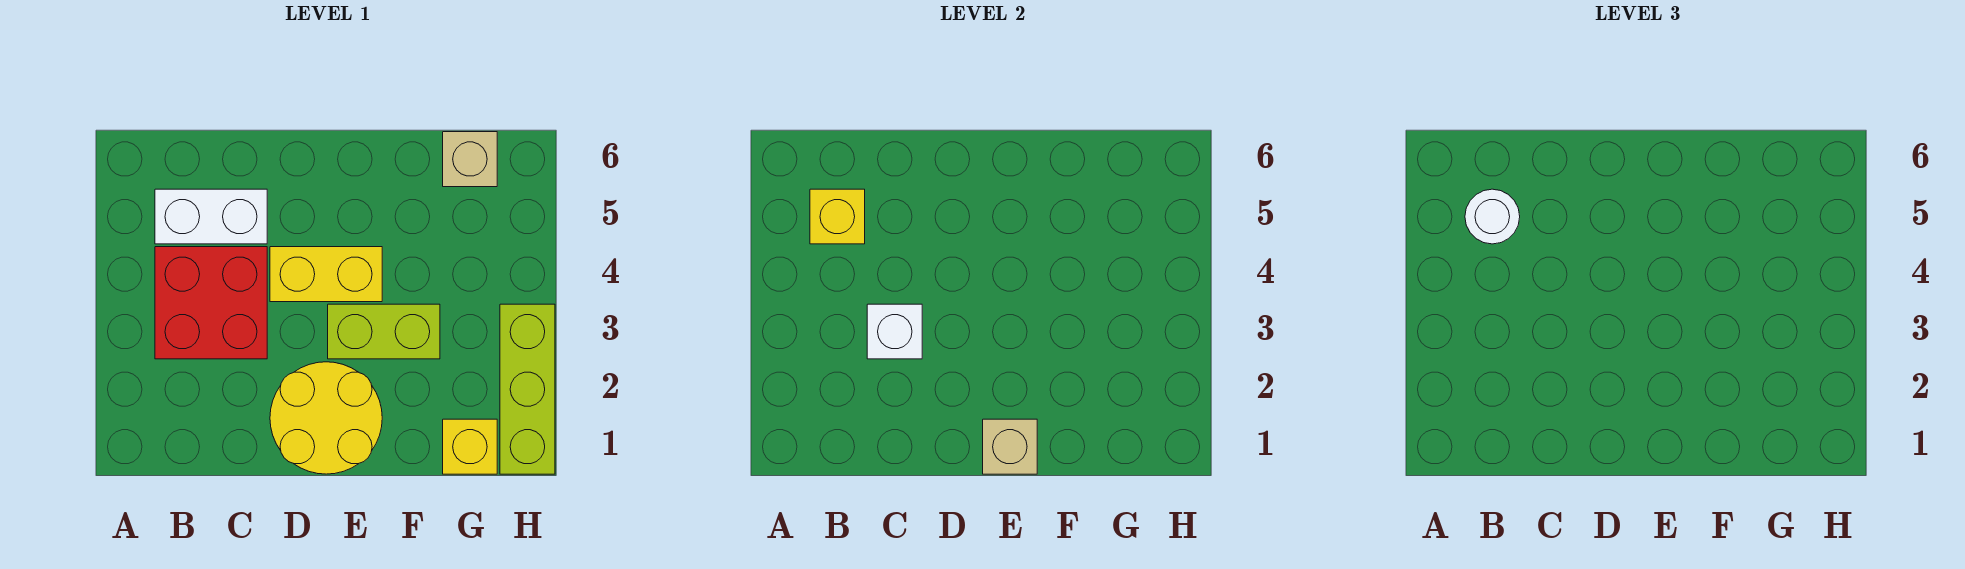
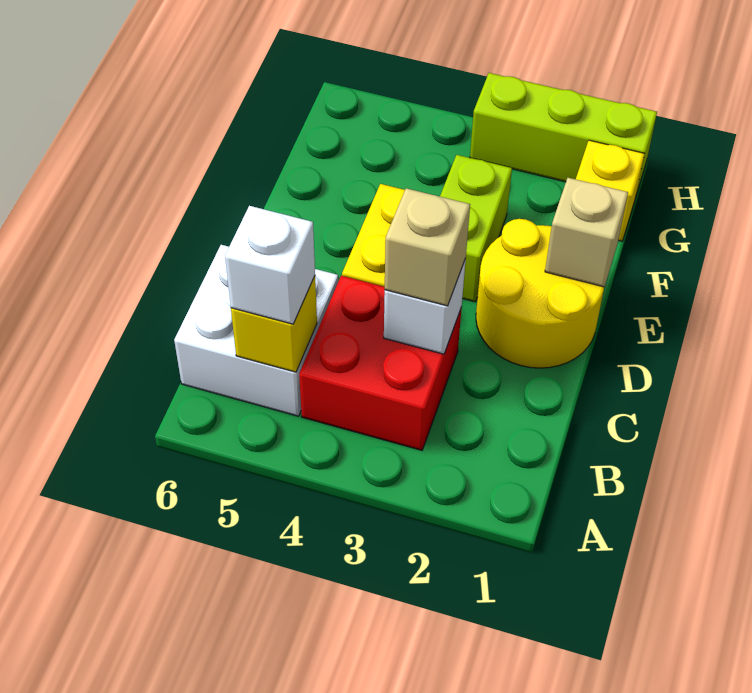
white 1x2 brick [155,189,267,244] -> white 2x2 brick [174,245,338,416]
white 1x1 round brick [1465,189,1520,244] -> white 1x1 brick [225,206,315,324]
tan 1x1 brick [443,132,497,187] -> tan 1x1 brick moved to [385,188,470,306]

